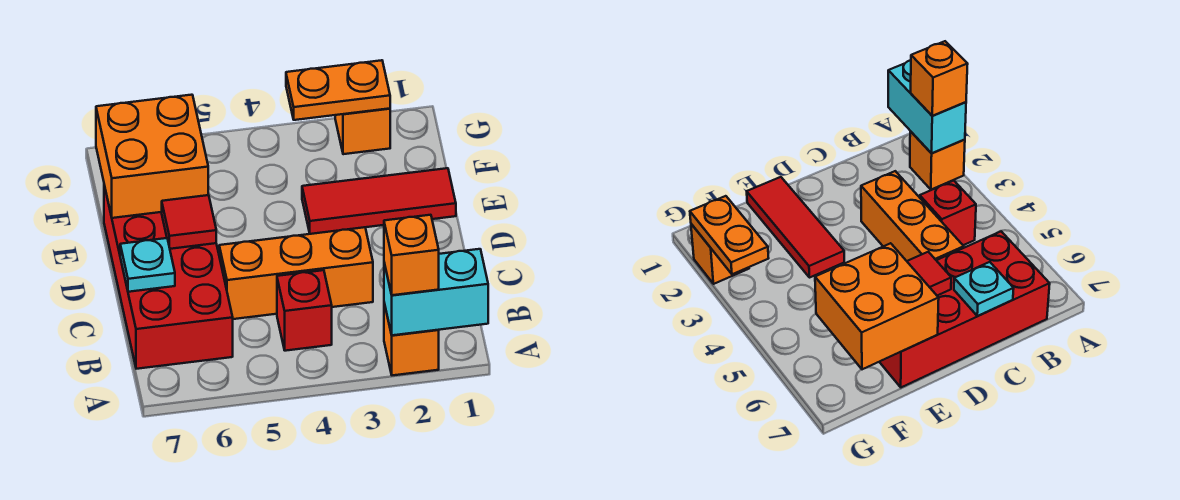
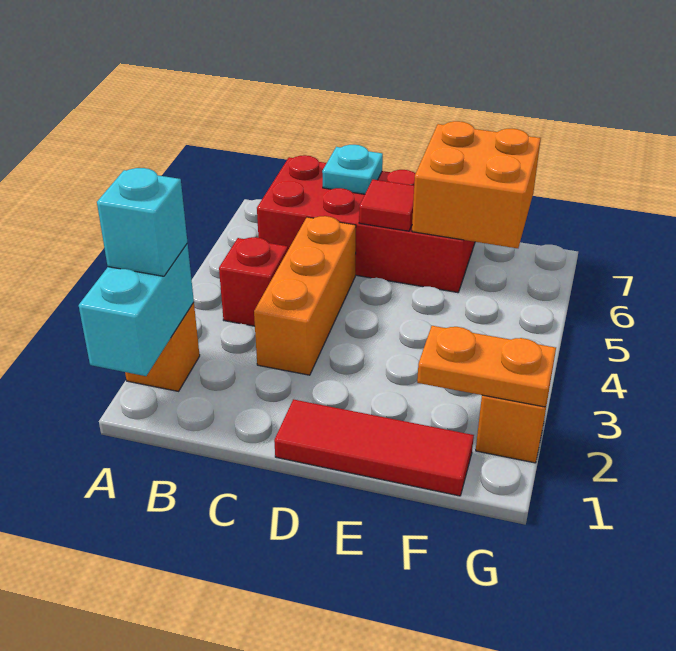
orange 1x1 brick [384,215,439,295] -> cyan 1x1 brick [97,168,187,276]
red 1x3 tile [302,168,456,234] -> red 1x3 tile turned to [274,399,474,496]
orange 1x2 plate [286,60,390,120] -> orange 1x2 plate turned to [417,326,556,407]

